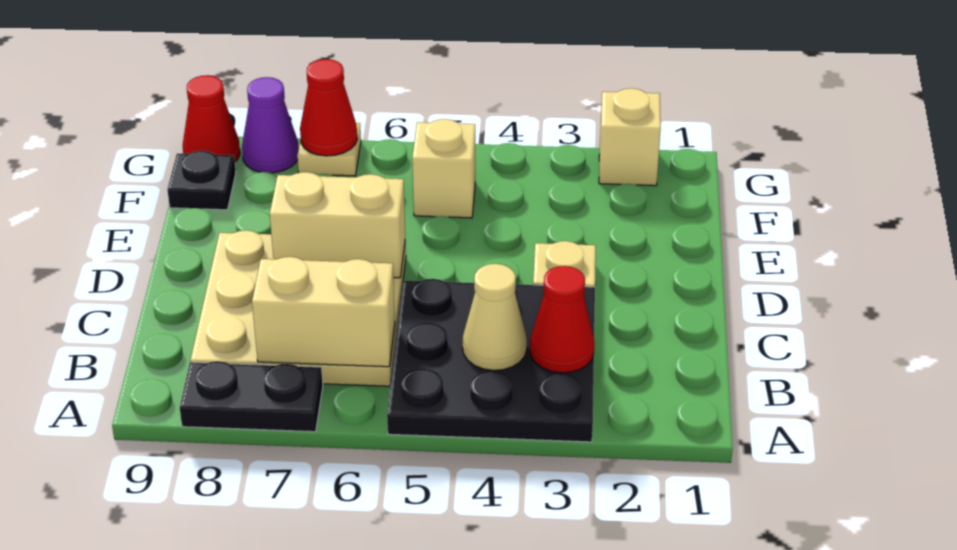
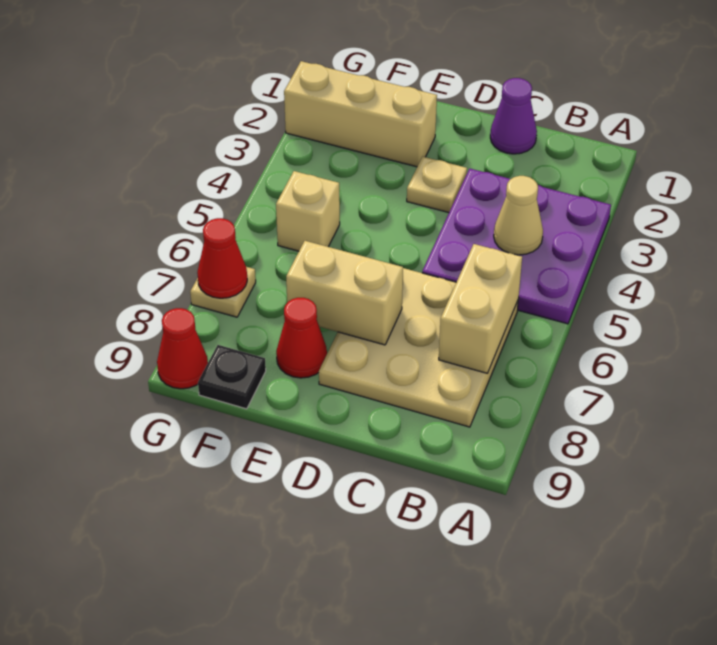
black 3x3 plate [387,279,595,442] -> purple 3x3 plate [422,169,611,324]
black 1x2 plate [180,361,323,432] -> none
red 1x1 cone [530,266,595,373] -> red 1x1 cone moved to [276,298,327,378]
tan 1x2 brick [270,172,405,278] -> tan 1x2 brick turned to [286,241,403,345]
tan 1x1 brick [599,88,661,186] -> tan 1x3 brick [284,61,437,167]
purple 1x1 cone [242,77,299,173] -> purple 1x1 cone moved to [490,78,537,154]

